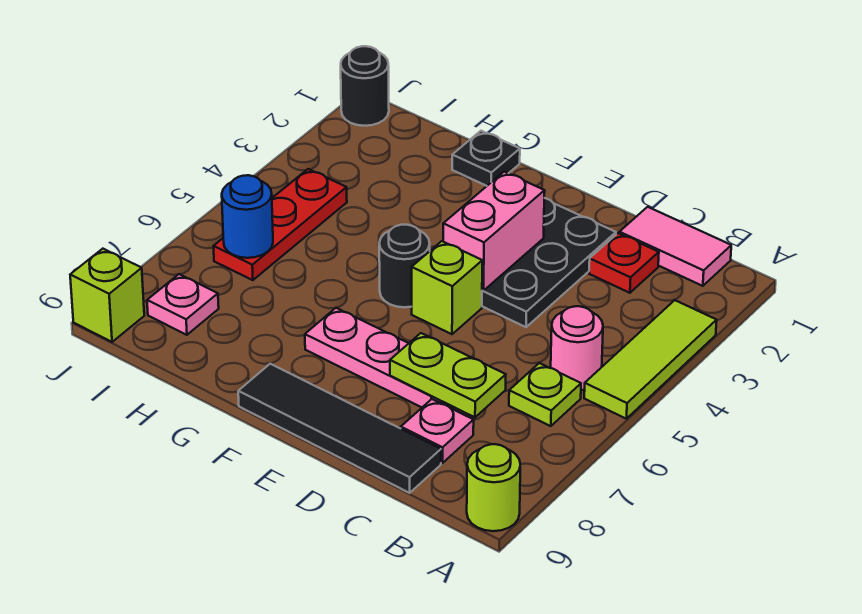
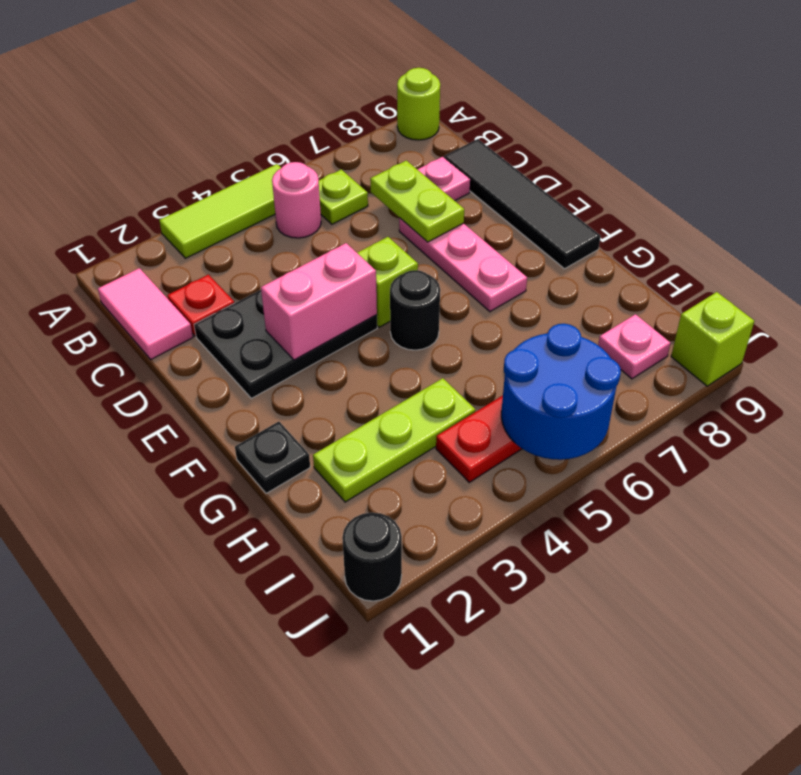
none -> lime 1x3 plate [313,378,475,502]
blue 1x1 round brick [222,175,273,258] -> blue 2x2 round brick [501,324,621,460]

